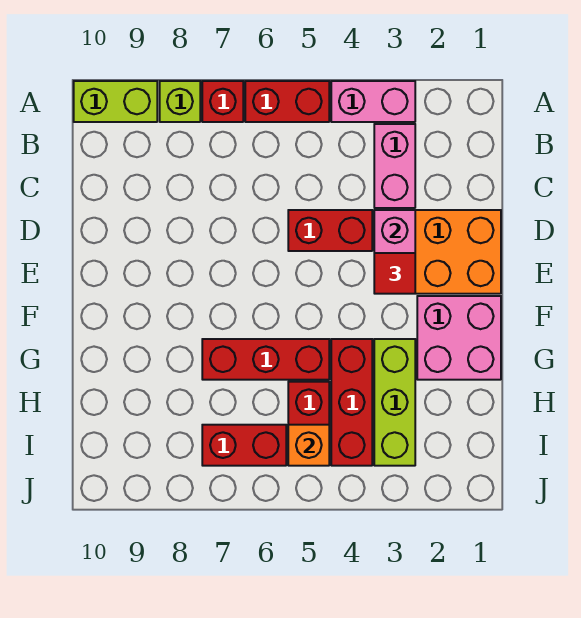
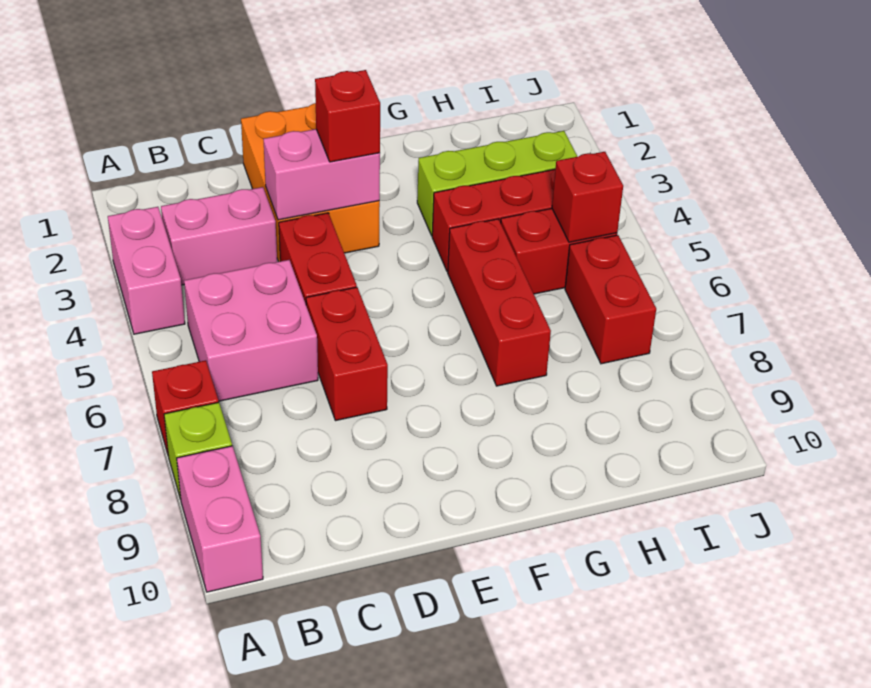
red 1x2 brick [245,81,329,122] -> red 1x2 brick moved to [306,287,388,421]
lime 1x2 brick [74,81,157,122] -> pink 1x2 brick [177,446,263,592]
red 1x1 tile [374,253,415,294] -> red 1x1 brick [315,70,380,162]
pink 2x2 brick [417,296,501,380] -> pink 2x2 brick moved to [184,260,318,401]
orange 1x1 brick [288,425,329,466] -> red 1x1 brick [552,152,623,242]

